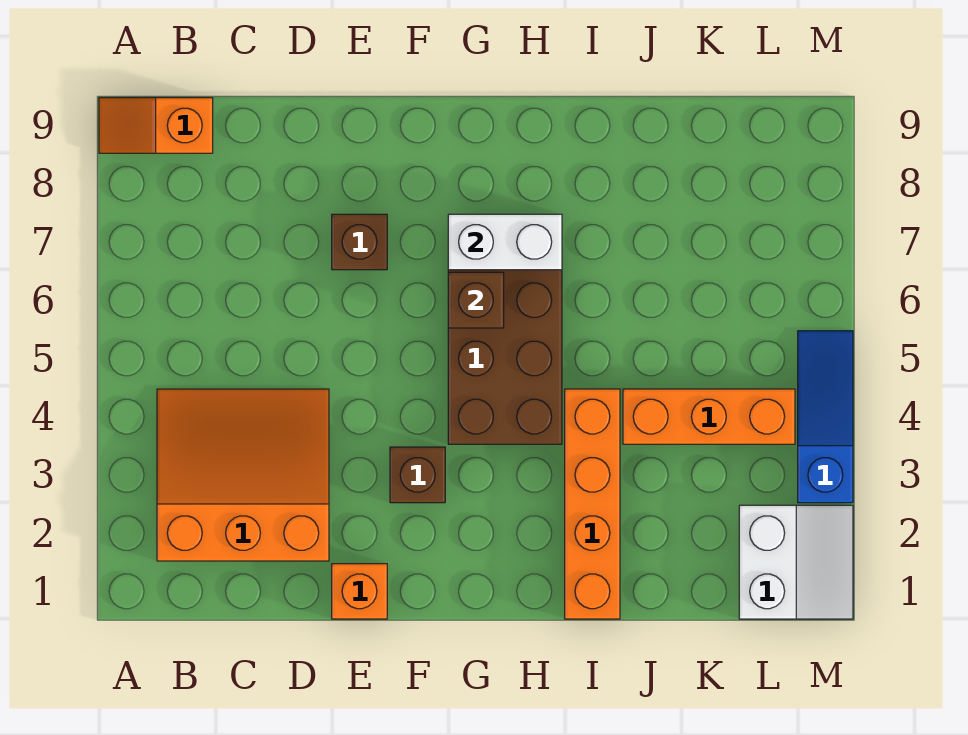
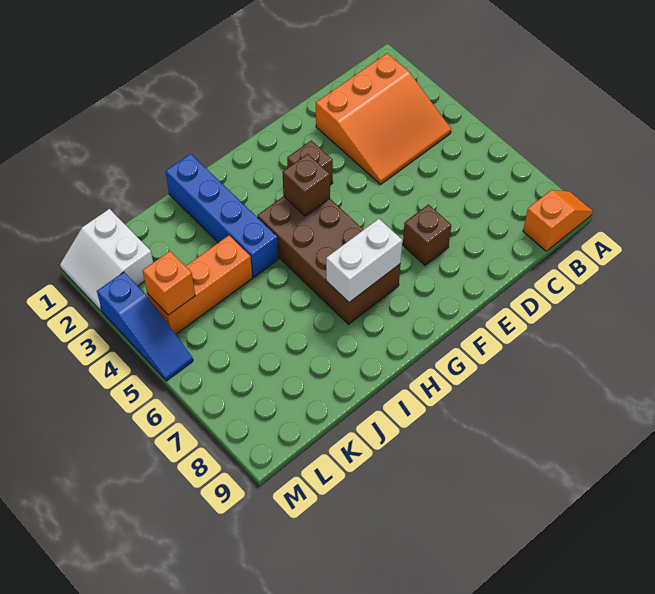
orange 1x1 brick [332,564,387,619] -> orange 1x1 brick moved to [143,251,195,315]
brown 1x1 brick [448,272,504,328] -> brown 1x1 brick moved to [282,154,330,216]
orange 1x4 brick [565,389,620,619] -> blue 1x4 brick [165,154,279,277]

